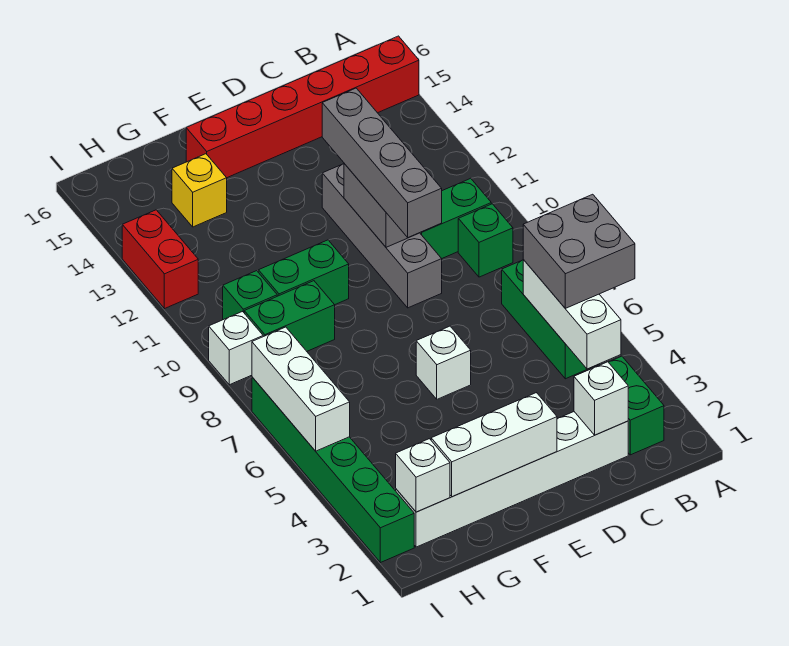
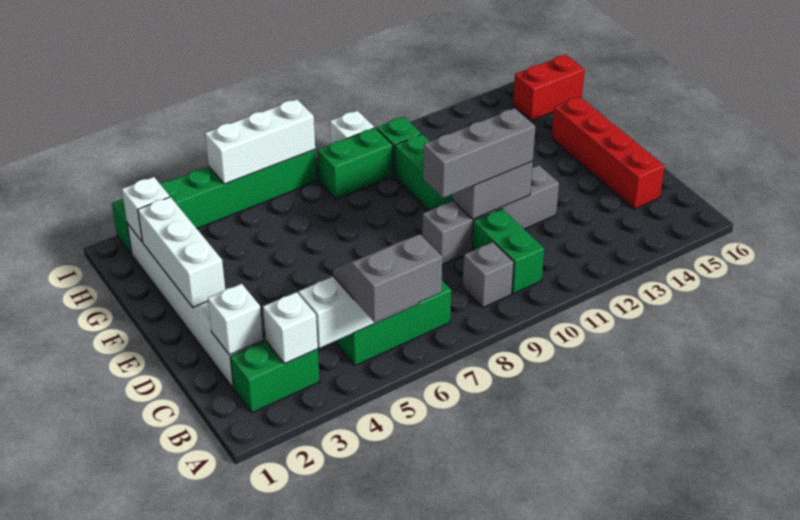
grey 2x2 brick [523,194,635,308] -> grey 2x2 slope [333,235,442,322]
red 1x6 brick [186,36,419,178] -> red 1x4 brick [552,97,665,209]
green 1x1 brick [458,204,513,277] -> grey 1x1 brick [463,242,514,307]
grey 1x4 brick [322,88,442,237] -> grey 1x3 brick [423,108,535,198]
white 1x1 brick [416,326,471,399] -> white 1x1 brick moved to [263,292,318,364]
green 1x2 brick [244,281,335,351] -> green 1x2 brick turned to [318,128,393,199]
yellow 1x1 brick [172,154,227,227] -> none
red 1x2 brick [122,210,198,309] -> red 1x2 brick moved to [513,55,585,121]

